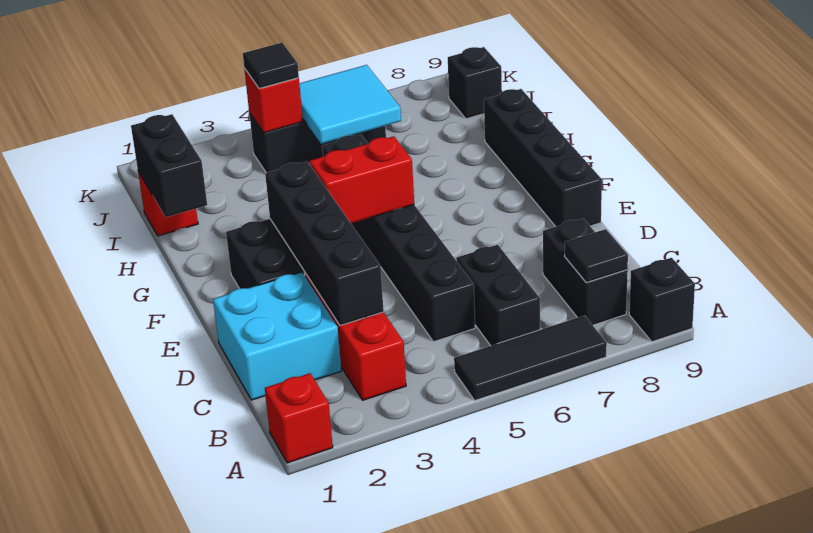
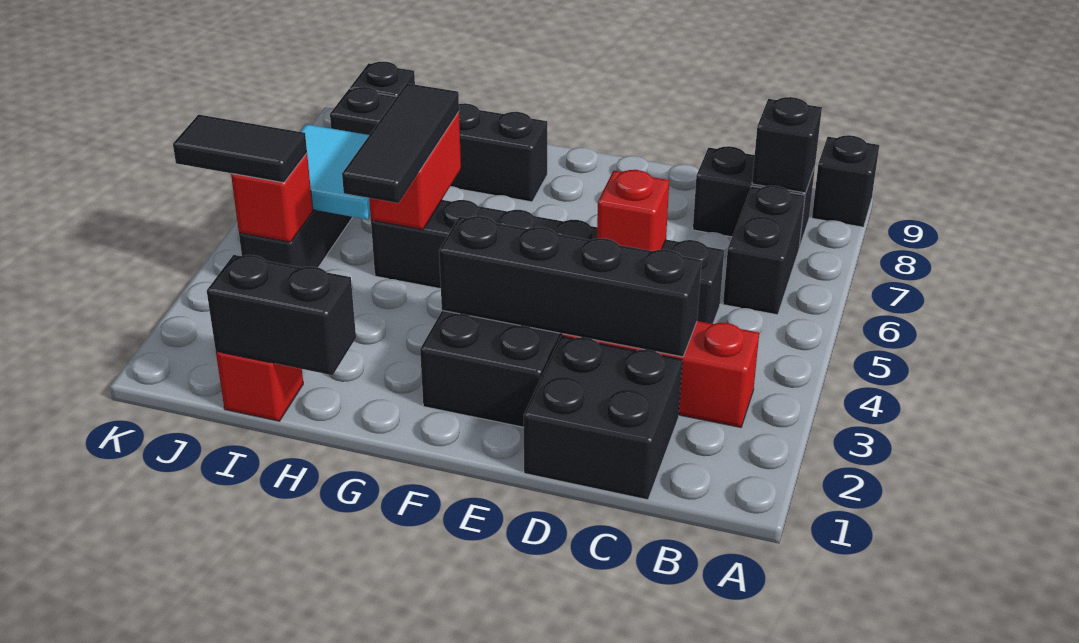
red 1x1 brick [265,373,333,463] -> red 1x1 brick moved to [597,170,669,251]
black 1x3 tile [454,316,607,400] -> black 1x3 tile moved to [342,83,459,203]
black 1x2 brick [456,245,540,346] -> black 1x2 brick turned to [723,186,805,315]
black 1x1 tile [565,229,628,283] -> black 1x1 brick [752,97,822,193]
cyan 2x2 brick [213,272,341,400] -> black 2x2 brick [524,336,682,500]
black 1x4 brick [484,89,602,227] -> black 1x4 brick moved to [330,87,547,202]
red 1x2 brick [309,136,414,223] -> red 1x2 brick moved to [369,112,461,230]
black 1x1 tile [243,43,299,88] -> black 1x2 tile [173,115,307,183]

